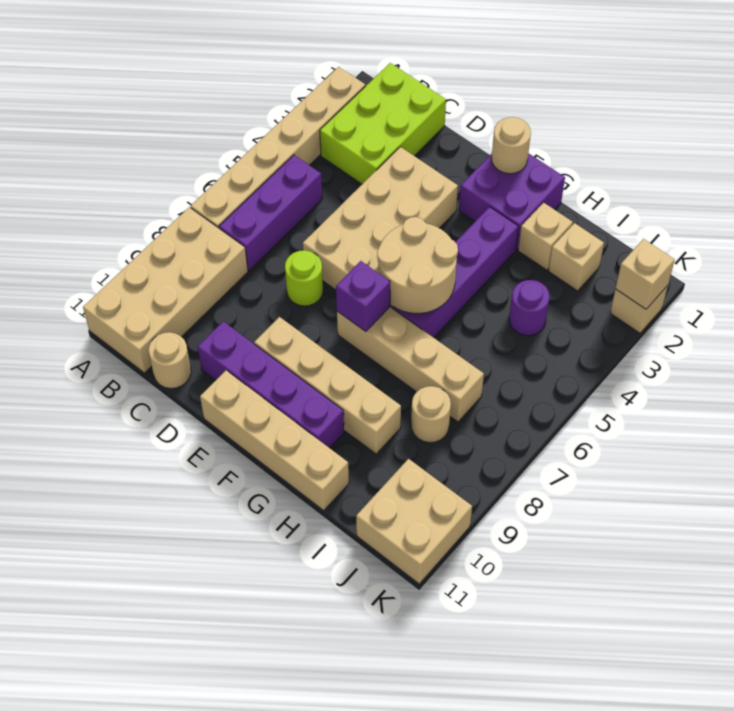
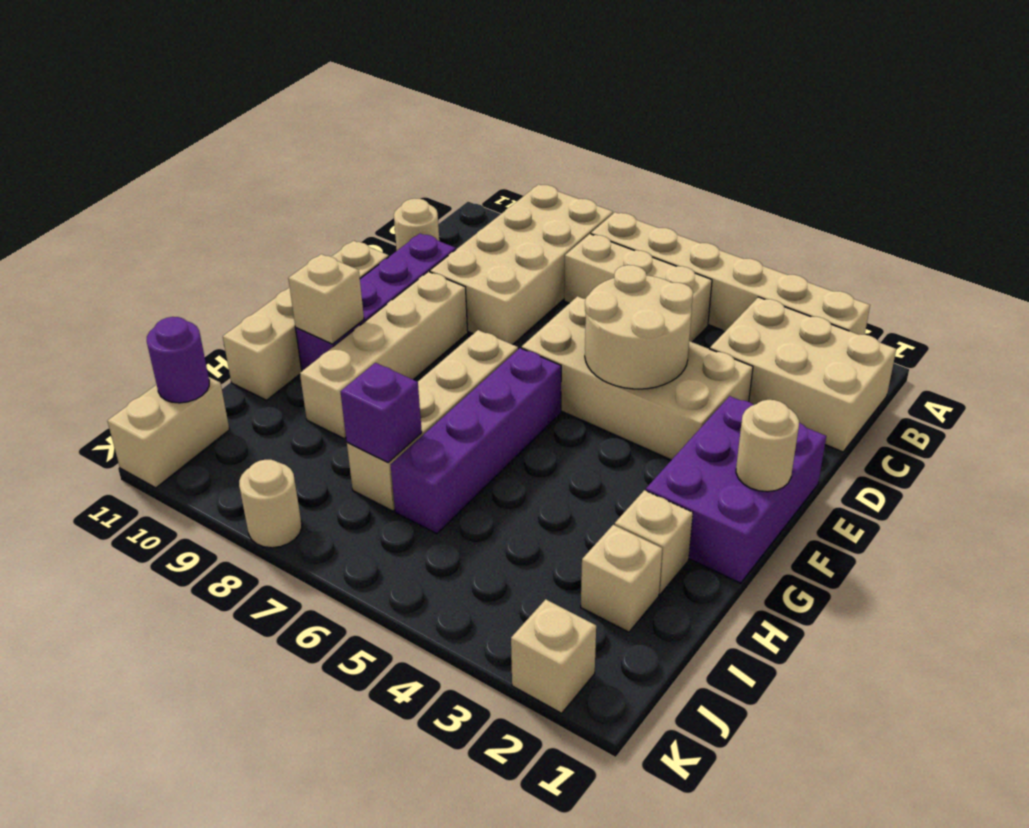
tan 2x4 brick [83,207,248,373] -> tan 2x4 brick turned to [430,184,613,345]
lime 2x3 brick [320,63,446,184] -> tan 2x3 brick [710,297,896,452]
purple 1x3 brick [219,155,322,270] -> tan 1x3 brick [564,234,712,342]
lime 1x1 round brick [285,250,323,306] -> none
purple 2x2 brick [459,153,565,250] -> purple 2x3 brick [646,396,826,583]
tan 2x2 round brick [377,217,458,314] -> tan 2x2 round brick moved to [585,265,693,389]
purple 1x1 brick [336,261,390,332] -> purple 1x1 brick moved to [341,363,422,462]
purple 1x4 brick [393,207,519,338] -> purple 1x4 brick turned to [391,348,561,534]
purple 1x1 round brick [509,280,550,336] -> purple 1x1 round brick moved to [147,317,209,403]
tan 1x1 round brick [411,386,451,443] -> tan 1x1 round brick moved to [239,460,302,548]
tan 2x2 brick [356,459,472,584] -> tan 1x2 brick [107,377,229,488]
tan 1x1 brick [616,239,675,309] -> tan 1x1 brick moved to [288,254,364,344]

